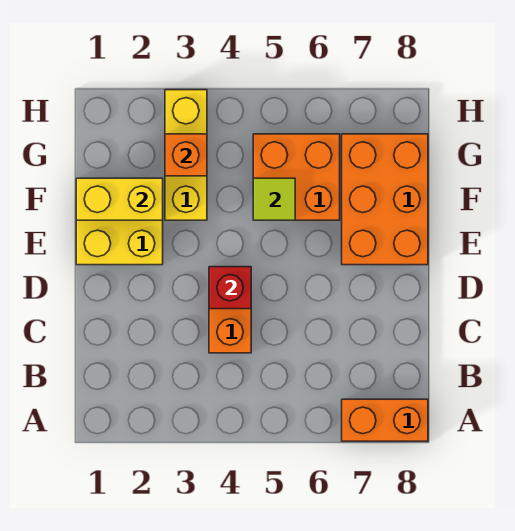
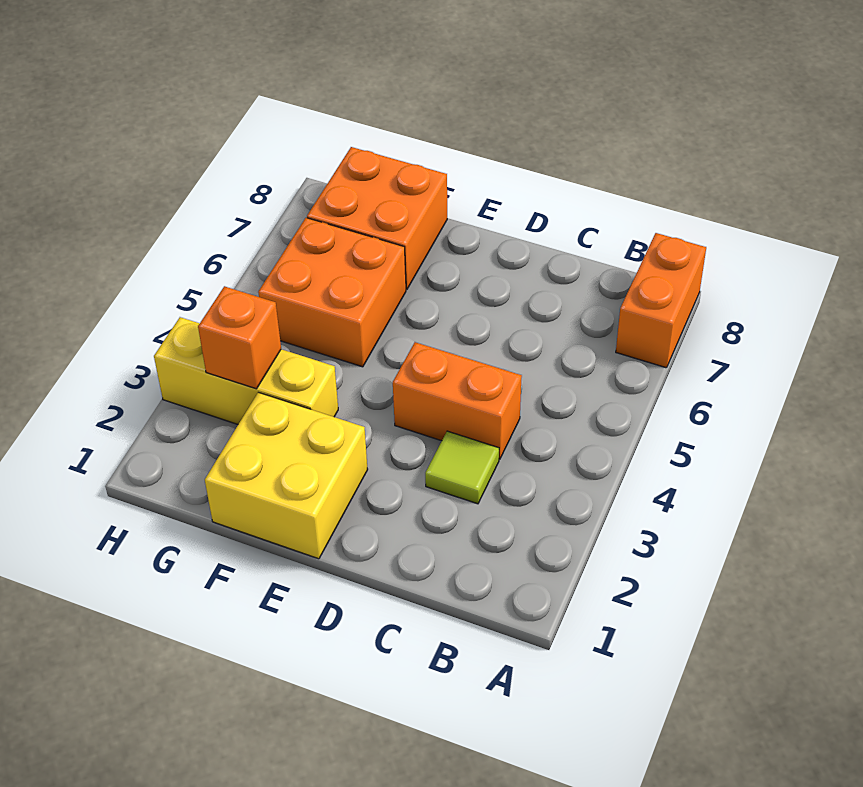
red 1x1 brick [209,267,251,309] -> none
orange 2x3 brick [342,134,428,265] -> orange 2x2 brick [307,147,447,289]
yellow 1x2 brick [76,178,163,220] -> none
lime 1x1 tile [253,178,295,220] -> lime 1x1 tile moved to [425,431,499,504]

